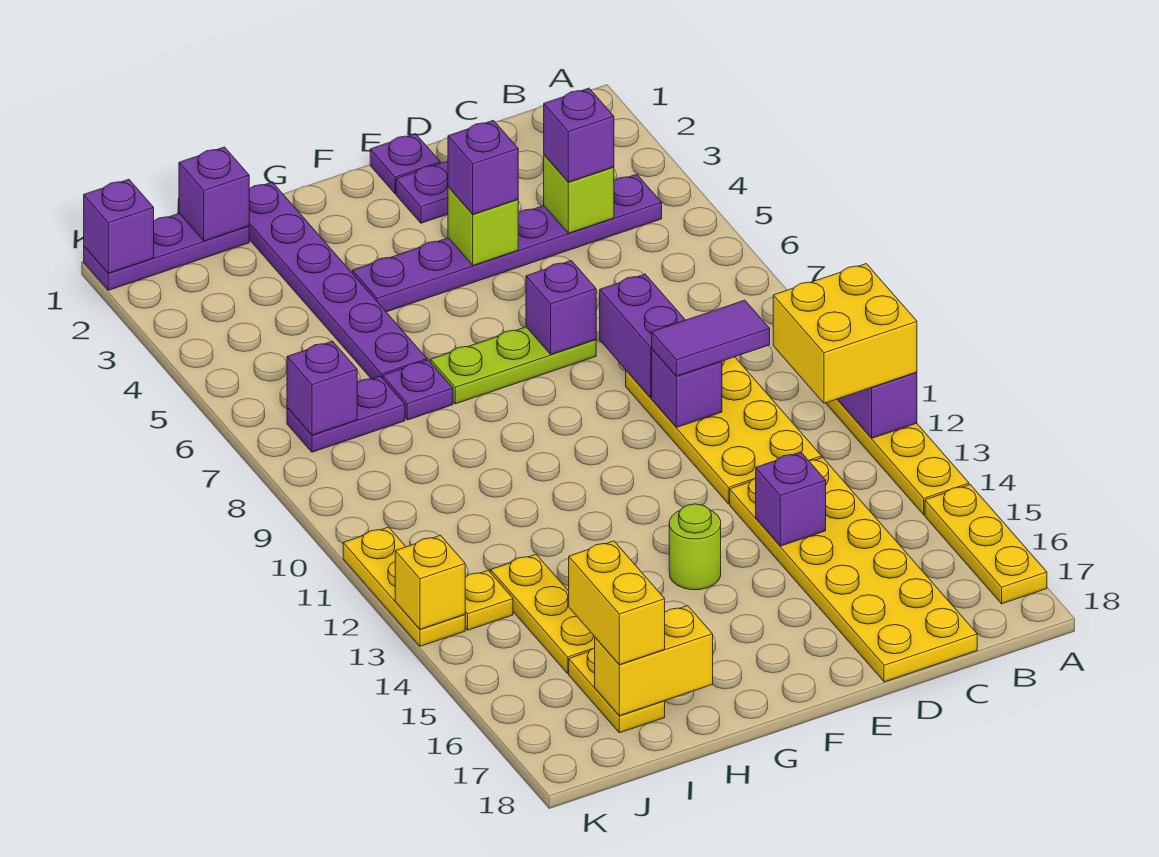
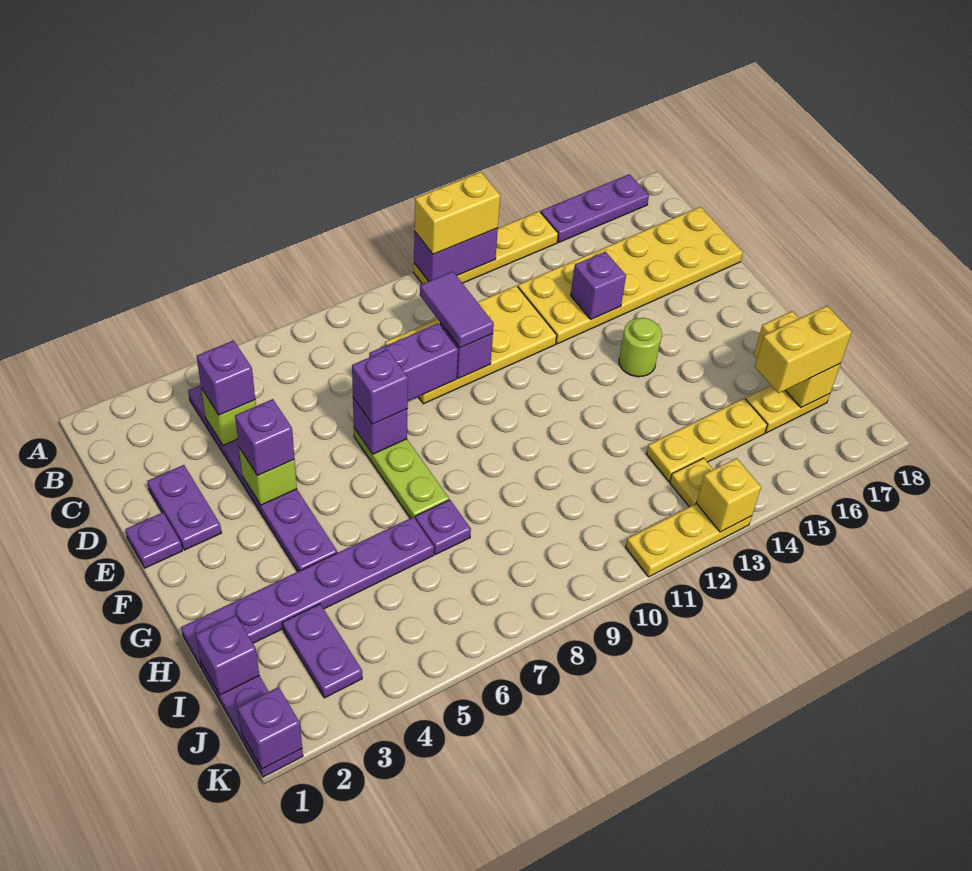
yellow 2x2 brick [773,264,917,403] -> yellow 1x2 brick [414,172,500,254]
yellow 1x3 plate [925,485,1047,604] -> purple 1x3 plate [541,174,649,242]
purple 1x2 plate [287,376,405,452] -> purple 1x2 plate moved to [283,604,362,698]
purple 1x1 brick [287,341,357,435] -> purple 1x1 brick moved to [352,350,408,424]

